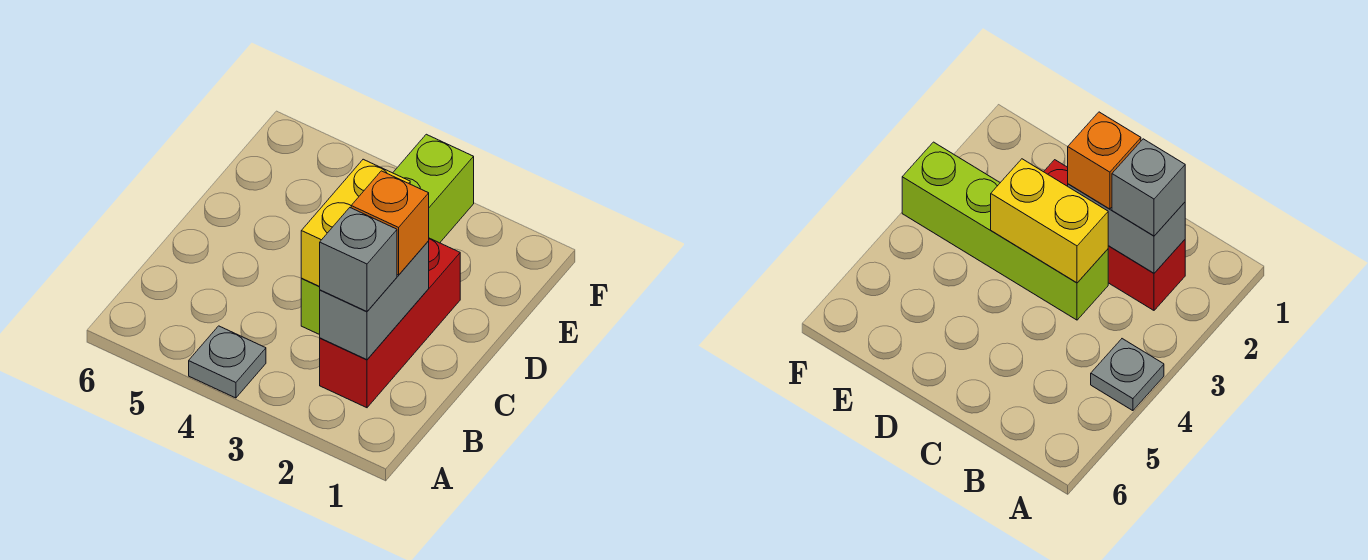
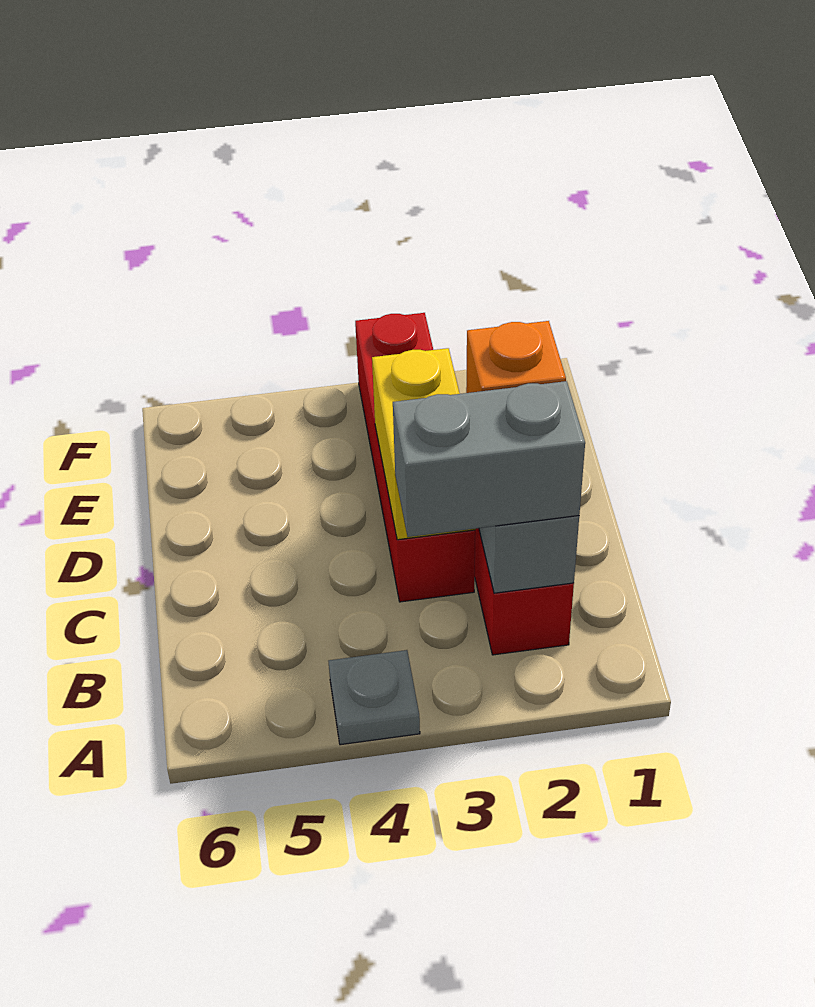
grey 1x1 brick [320,208,397,311] -> grey 1x2 brick [393,381,585,537]
lime 1x4 brick [301,134,474,335] -> red 1x4 brick [355,313,475,602]

